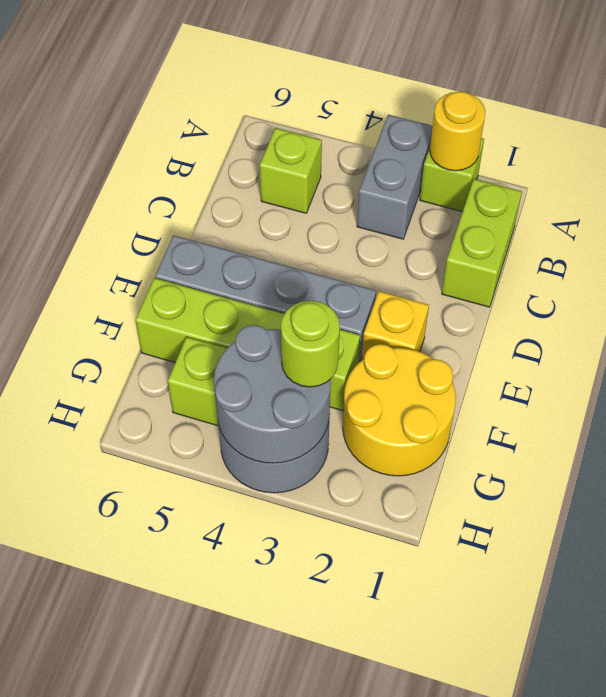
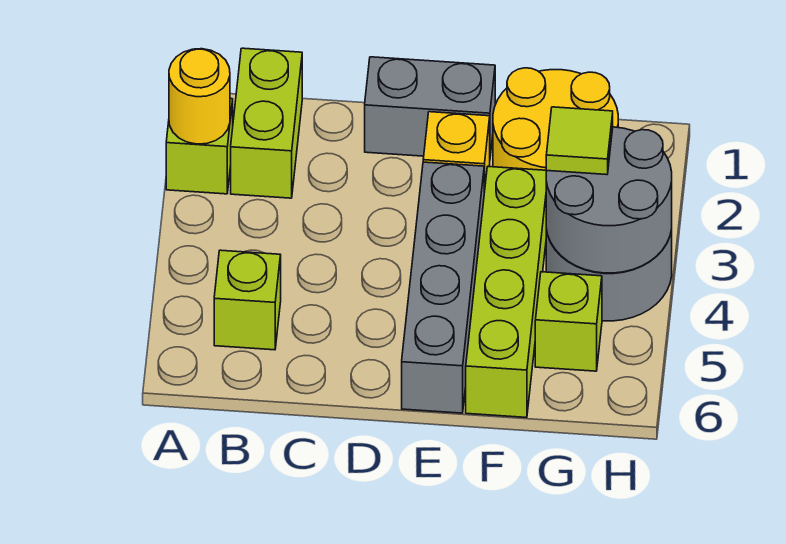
grey 1x2 brick [357,115,433,239] -> grey 1x2 brick moved to [365,57,495,156]
lime 1x2 brick [442,179,522,307] -> lime 1x2 brick turned to [231,48,302,198]
lime 1x1 round brick [281,301,340,387] -> lime 1x1 tile [546,107,613,175]

